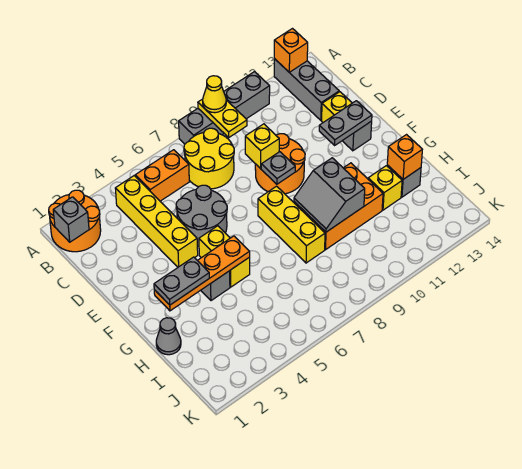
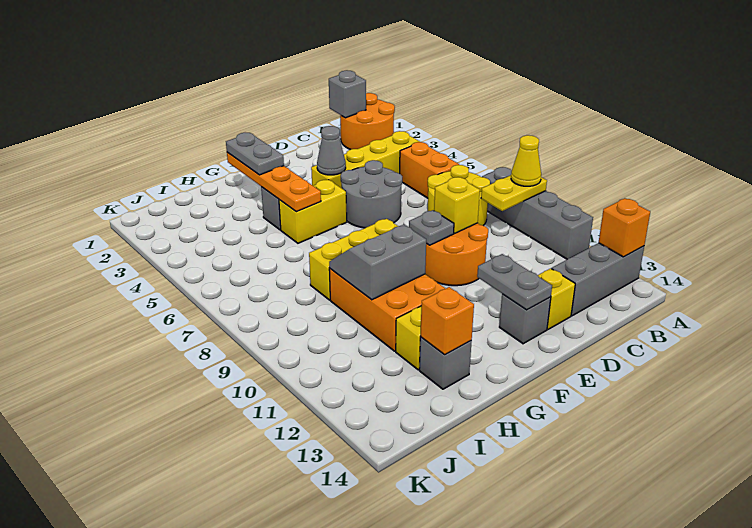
grey 1x1 cone [156,318,181,355] -> grey 1x1 cone moved to [317,126,346,175]

